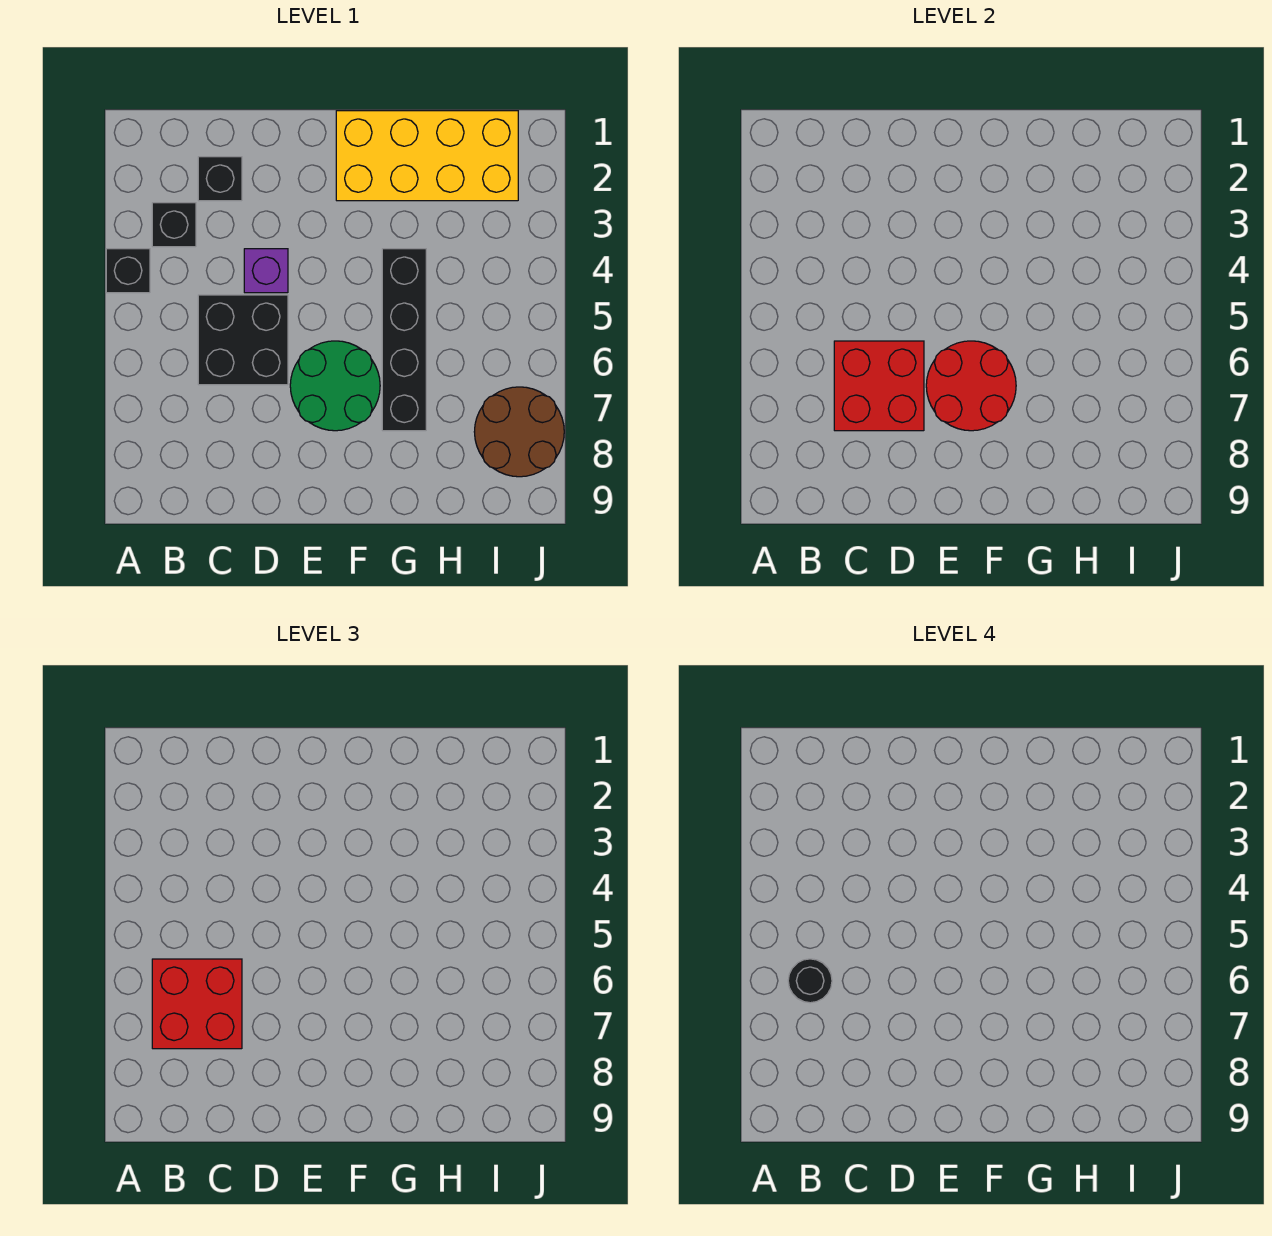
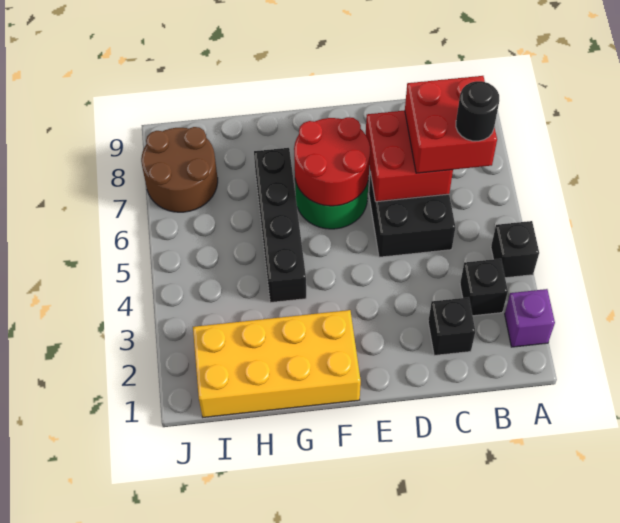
purple 1x1 brick [244,249,288,293] -> purple 1x1 brick moved to [505,289,555,347]

